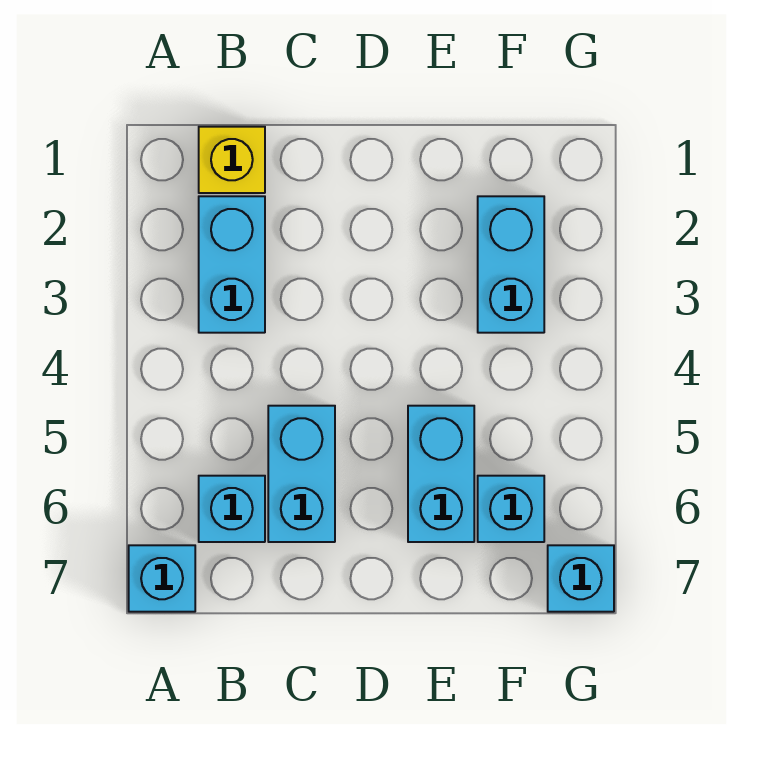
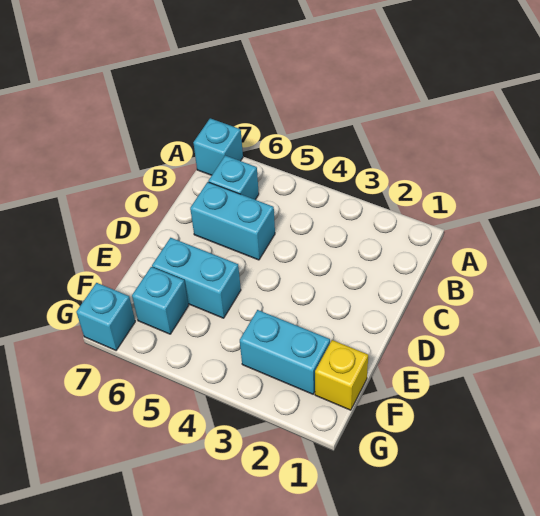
yellow 1x1 brick [199,127,265,193] -> yellow 1x1 brick moved to [315,340,368,410]
cyan 1x2 brick [199,196,265,333] -> none

